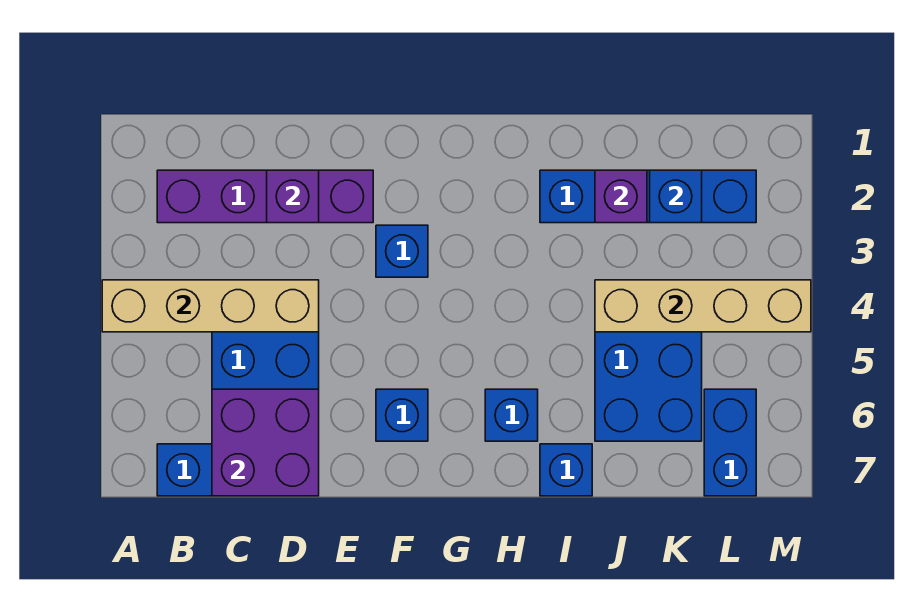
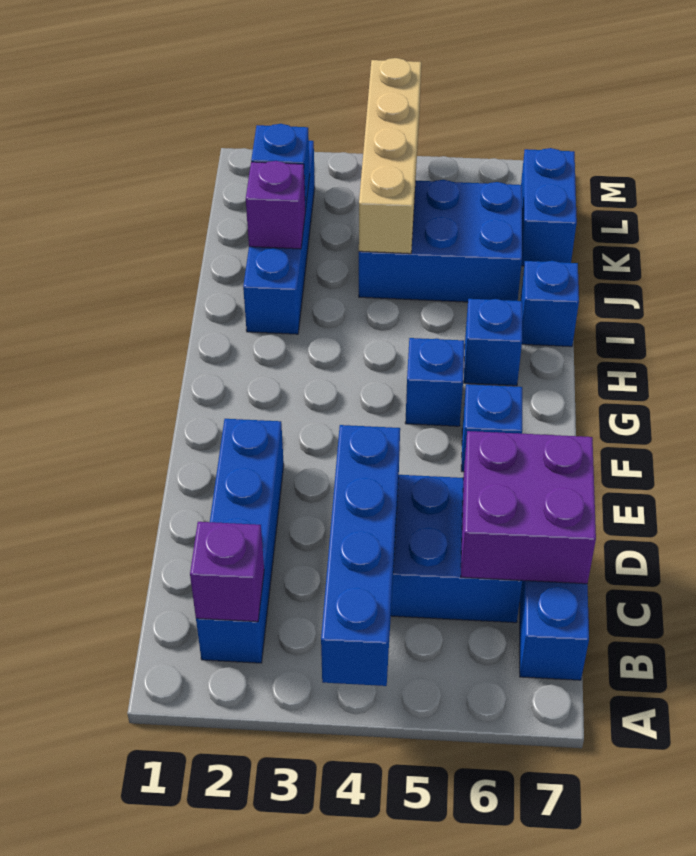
tan 1x4 brick [102,280,319,332] -> blue 1x4 brick [321,425,400,686]
purple 1x4 brick [157,170,373,223] -> blue 1x4 brick [196,419,284,663]
purple 1x1 brick [267,170,319,223] -> purple 1x1 brick moved to [190,522,264,622]
blue 1x1 brick [376,225,428,277] -> blue 1x1 brick moved to [405,338,464,426]
blue 1x2 brick [704,389,756,496] -> blue 1x2 brick turned to [521,148,577,266]

